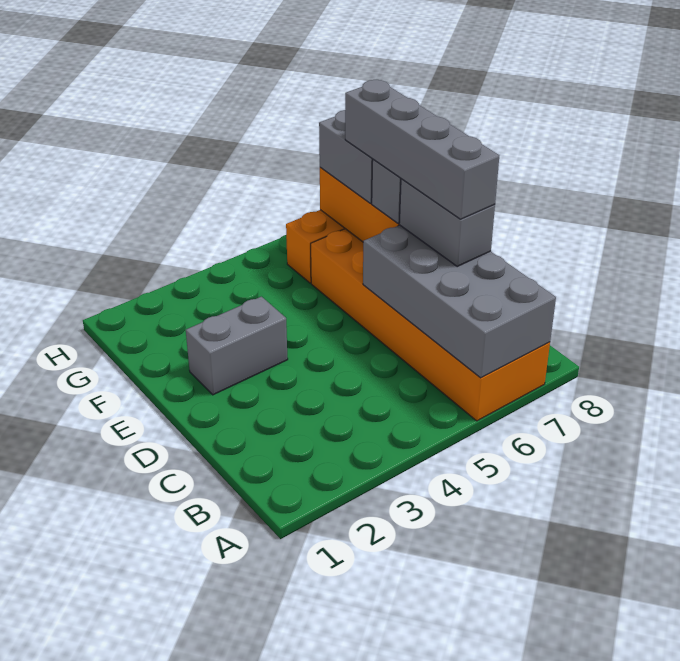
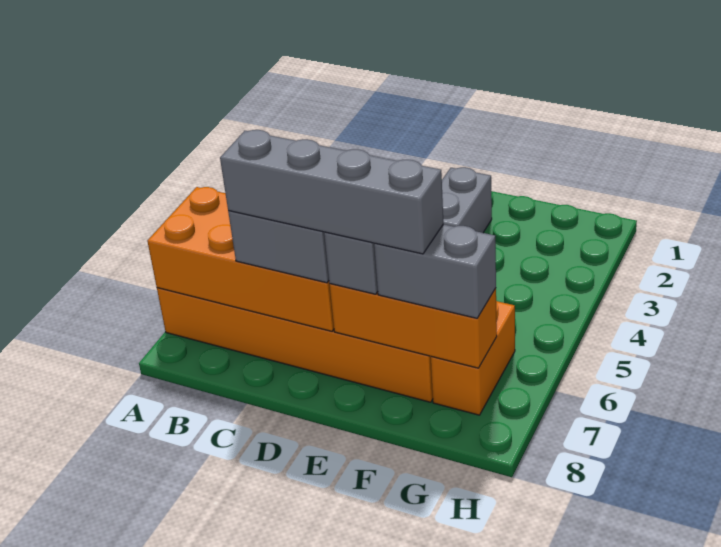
grey 2x4 brick [363,225,556,378] -> orange 2x4 brick [147,187,334,331]

